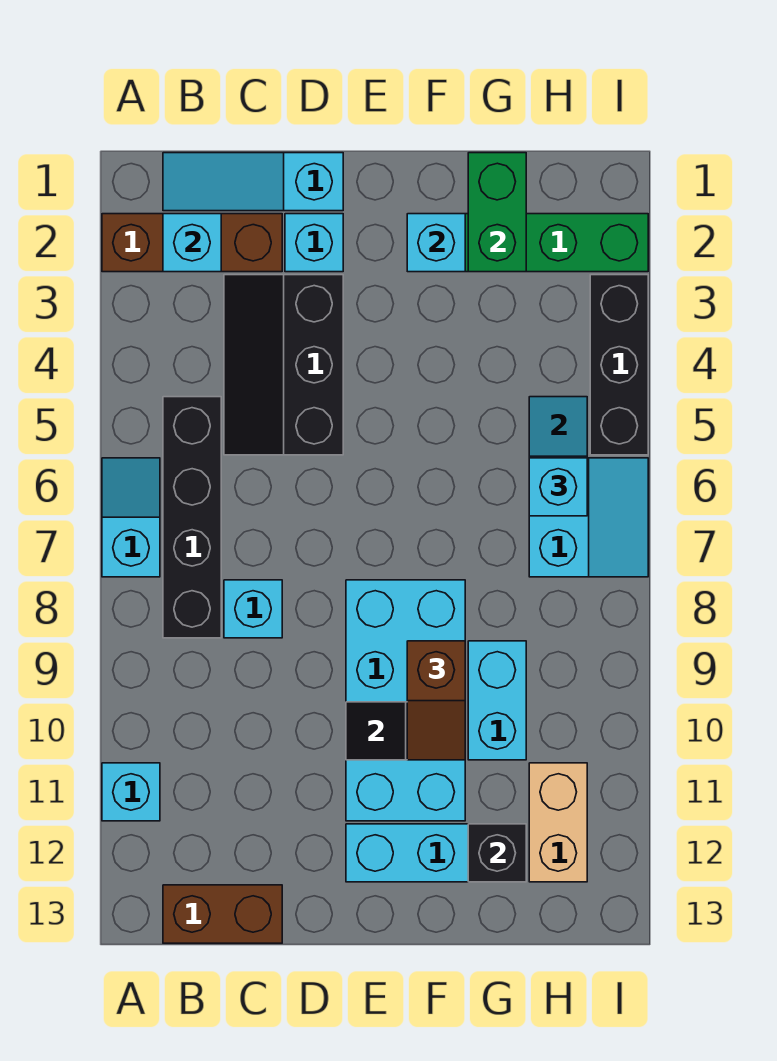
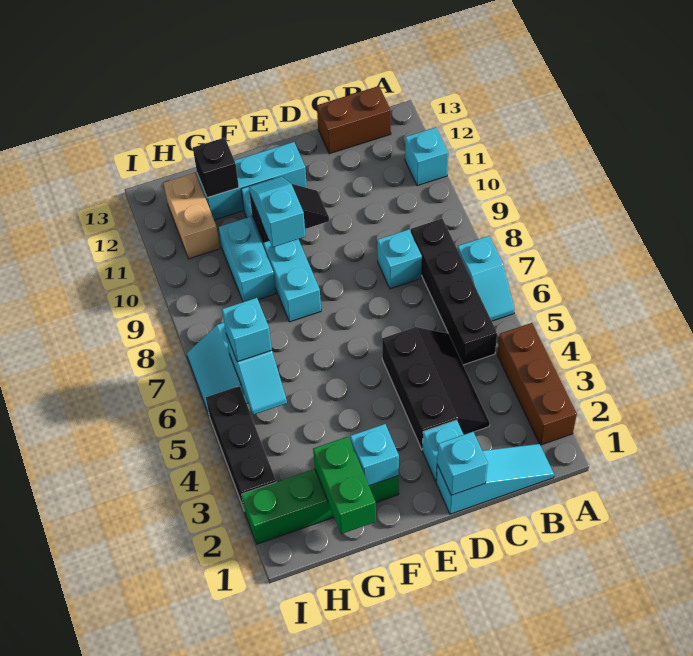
brown 1x3 brick [102,214,282,272] -> brown 1x3 brick turned to [497,323,577,445]
cyan 1x1 brick [163,214,221,272] -> cyan 1x1 brick moved to [437,432,488,495]
cyan 2x4 brick [346,580,465,821] -> cyan 1x4 brick [241,179,321,322]
brown 1x2 slope [407,641,465,760] -> cyan 1x2 slope [249,177,306,247]

